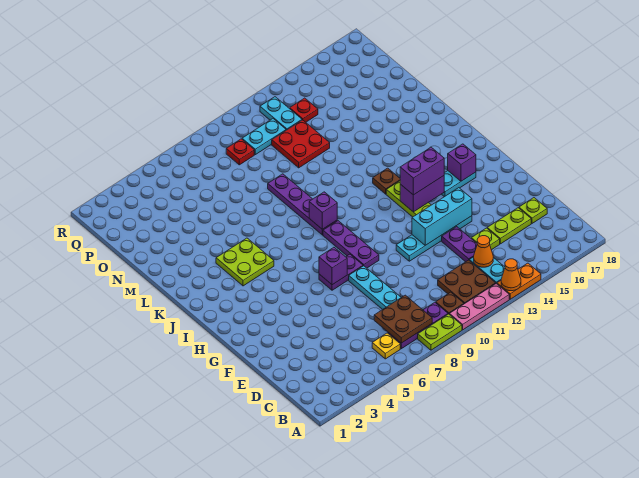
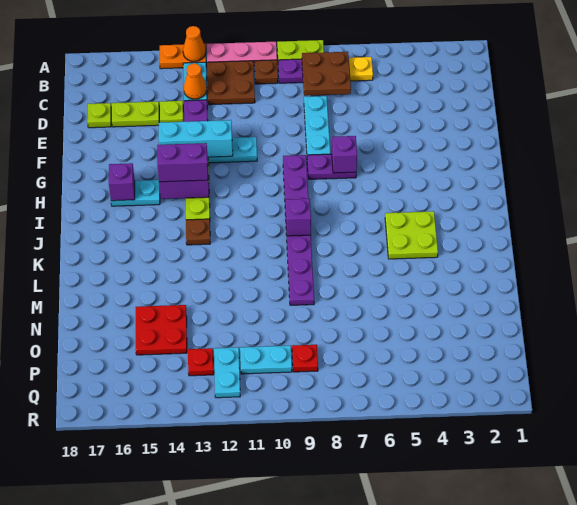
red 2x2 plate [272,120,330,168] -> red 2x2 plate moved to [136,305,187,355]

